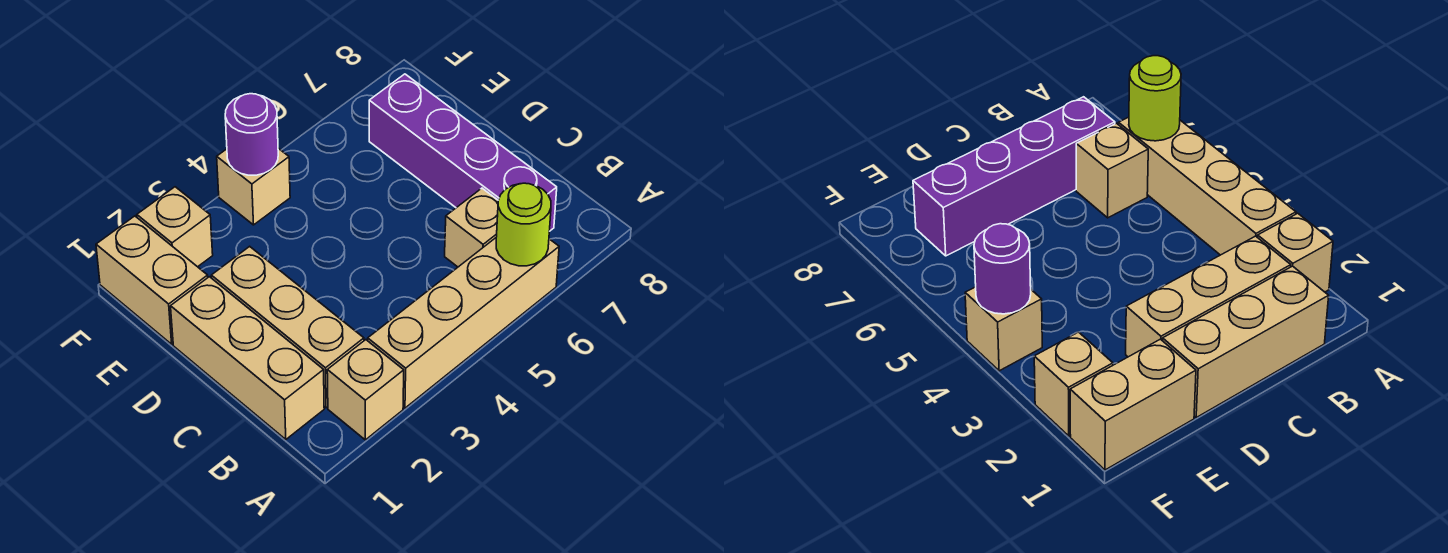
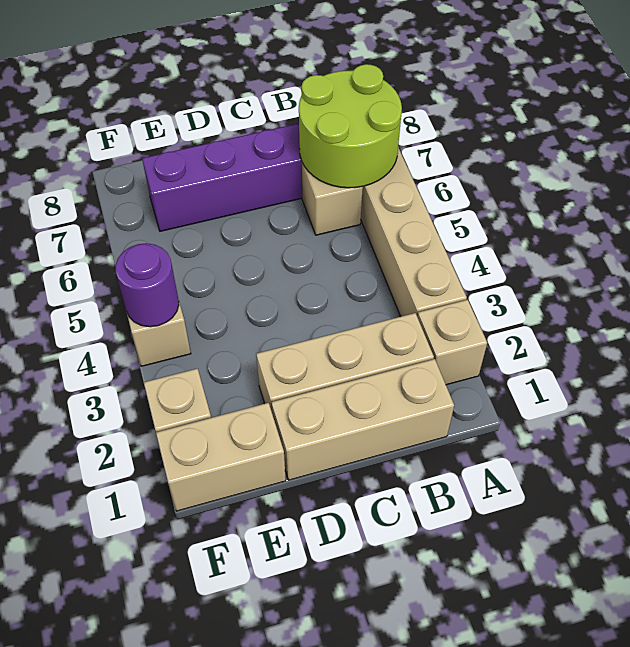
lime 1x1 round brick [496,183,551,266] -> lime 2x2 round brick [299,64,402,188]

